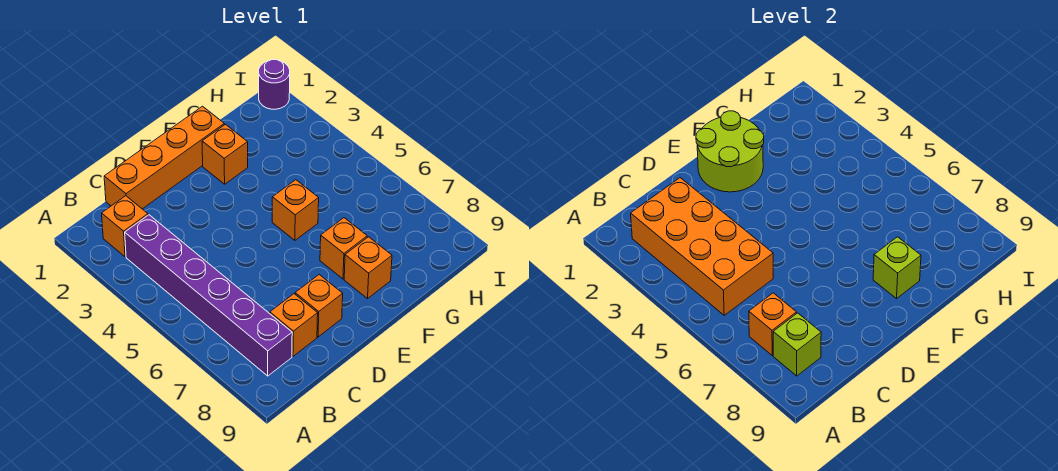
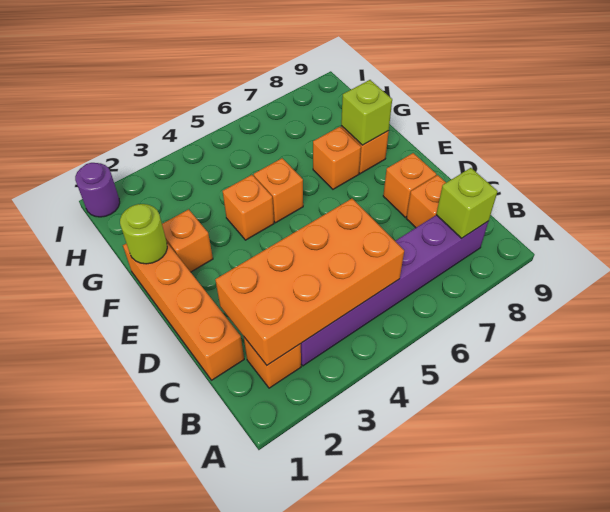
orange 1x1 brick [749,293,796,355] -> orange 1x1 brick moved to [223,175,274,240]
lime 2x2 round brick [696,111,764,192] -> lime 1x1 round brick [120,204,167,264]

